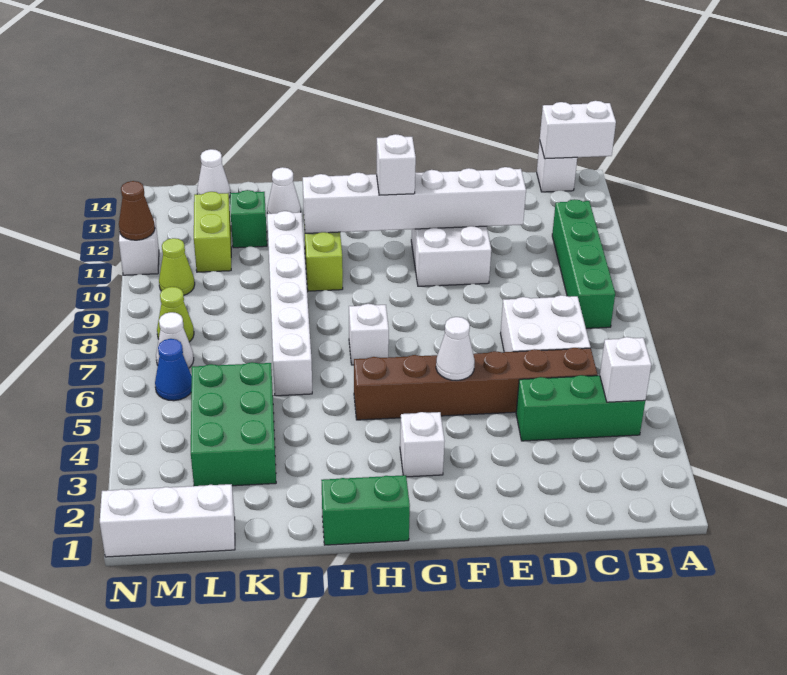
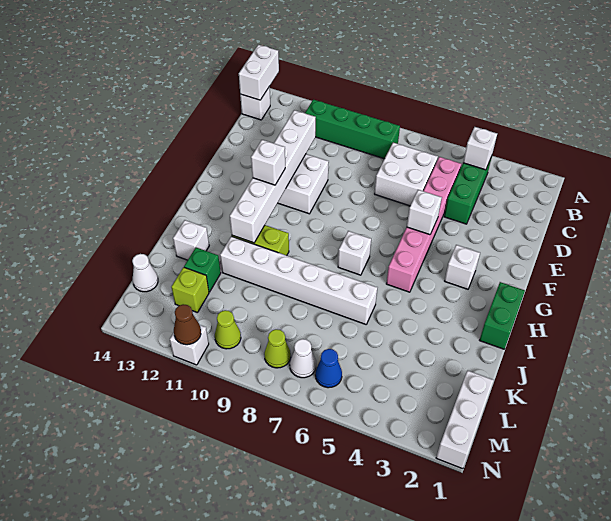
brown 1x6 brick [354,348,597,420] -> pink 1x6 brick [386,157,461,292]
white 1x1 cone [436,317,475,380] -> white 1x1 brick [407,190,442,235]
white 1x1 cone [267,167,301,214] -> white 1x1 brick [173,220,209,260]
green 2x3 brick [191,362,276,486] -> none
lime 1x2 brick [194,192,231,272] -> lime 1x1 brick [171,267,209,313]

